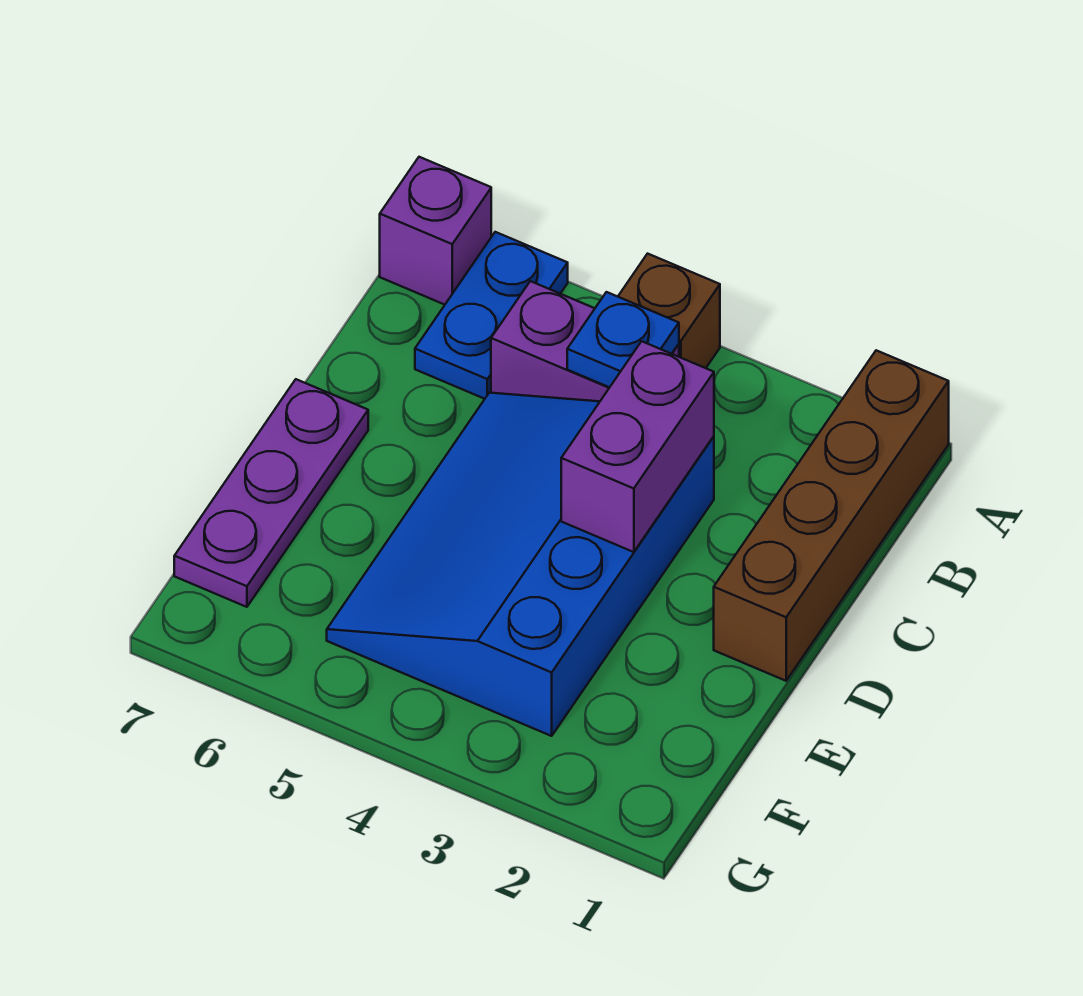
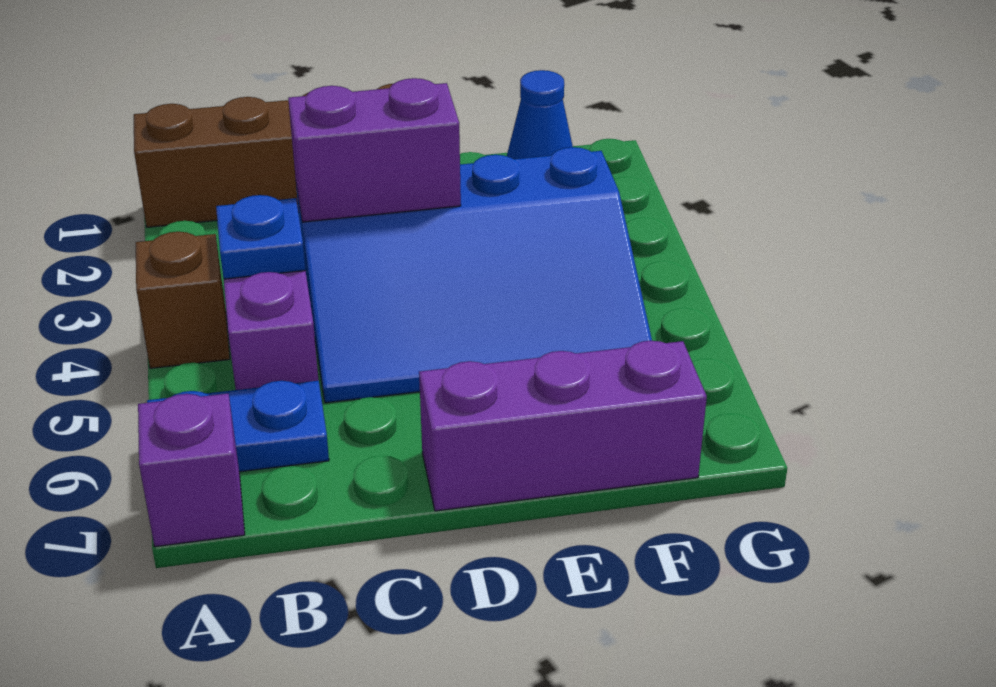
purple 1x3 plate [174,379,368,607] -> purple 1x3 brick [419,341,707,511]
none -> blue 1x1 cone [507,70,573,159]

